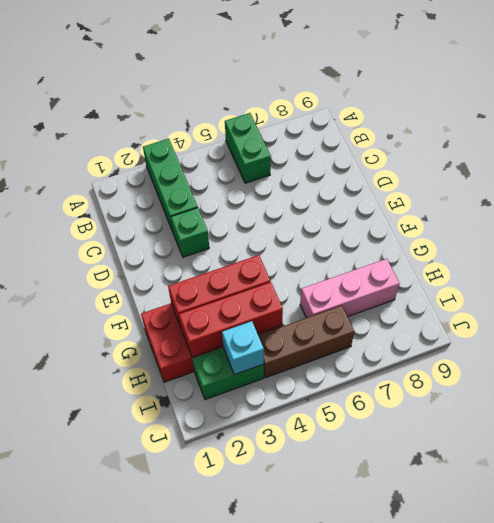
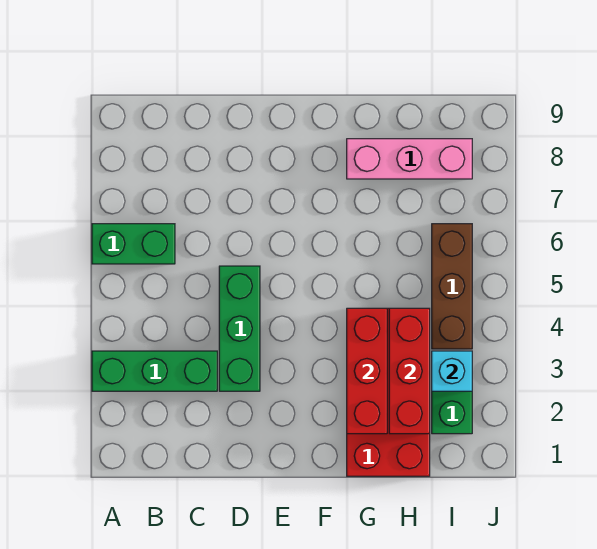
green 1x1 brick [171,208,209,257] -> green 1x3 brick [219,266,260,391]
pink 1x3 brick [300,259,399,318] -> pink 1x3 brick turned to [347,139,472,179]

